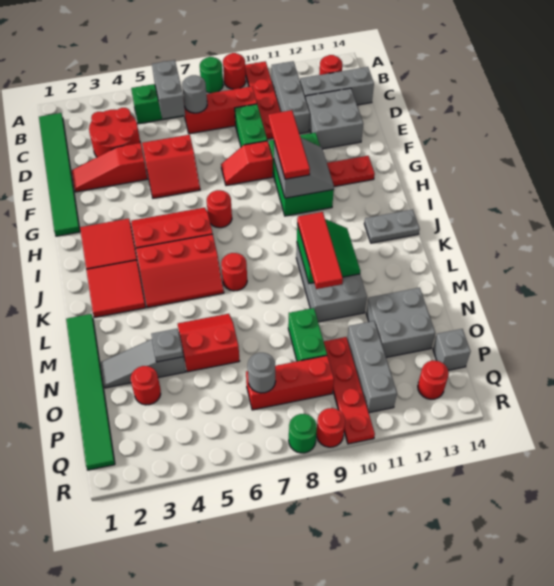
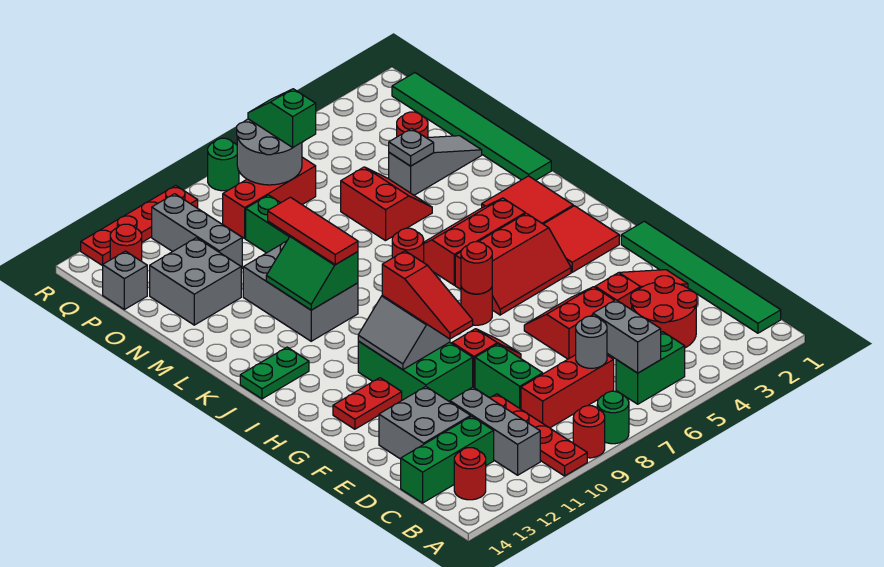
grey 1x3 brick [300,67,374,105] -> green 1x3 brick [401,416,494,503]
red 1x3 tile [268,110,310,179] -> red 1x3 slope [382,251,473,339]
grey 1x2 plate [364,210,420,243] -> green 1x2 plate [240,347,309,399]
red 2x2 slope [178,314,240,372] -> red 2x2 slope turned to [341,167,432,241]
red 1x4 plate [324,337,375,444] -> red 1x4 plate turned to [81,185,198,266]
grey 1x1 round brick [248,353,276,393] -> grey 2x2 round brick [237,119,302,185]
none -> green 1x2 slope [248,89,316,147]
red 1x1 round brick [316,408,345,447] -> red 1x1 round brick moved to [461,242,492,294]

